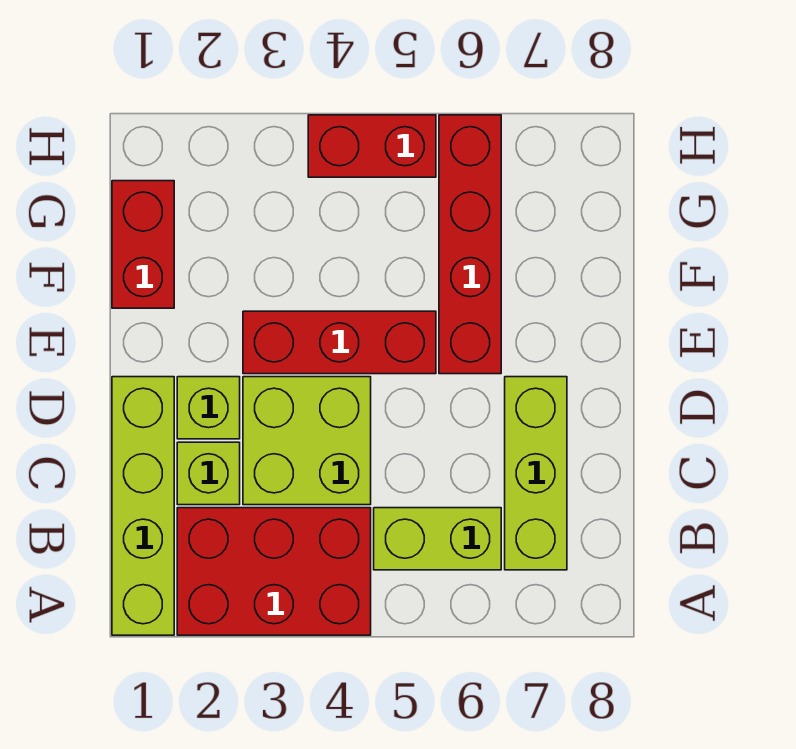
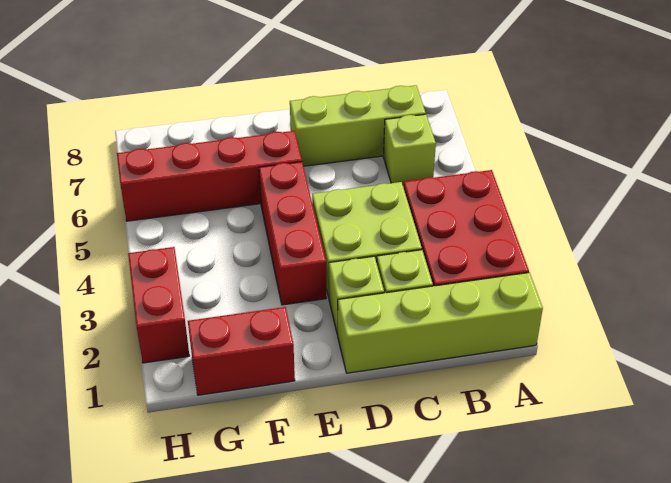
lime 1x2 brick [374,508,501,570] -> lime 1x1 brick [383,114,436,185]
red 1x2 brick [308,115,436,177] -> red 1x2 brick moved to [128,247,189,363]

